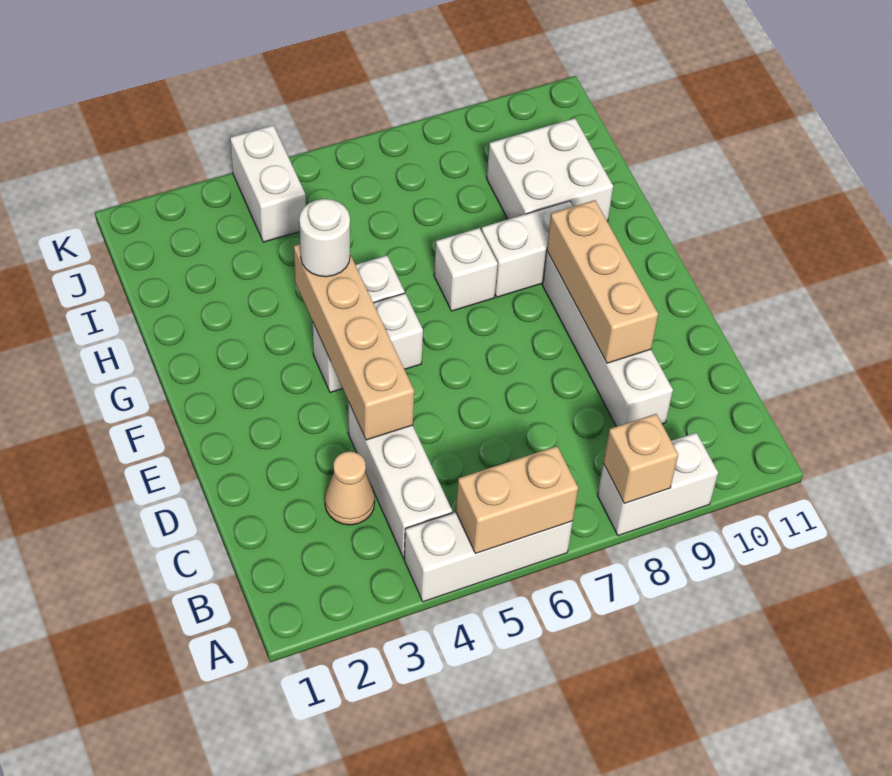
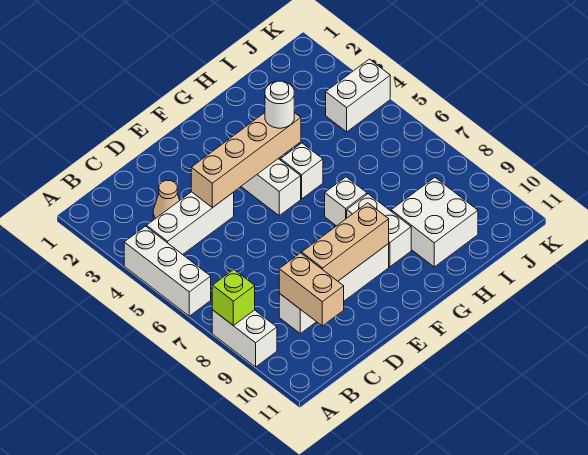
tan 1x2 brick [456,446,578,554] -> tan 1x2 brick moved to [279,253,344,326]
tan 1x1 brick [603,414,678,503] -> lime 1x1 brick [212,269,255,325]

